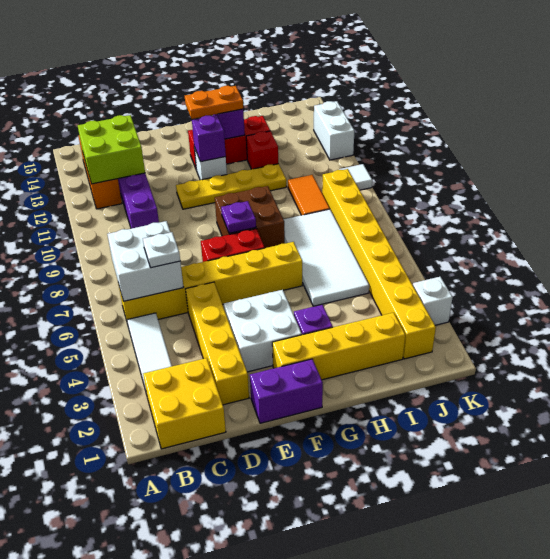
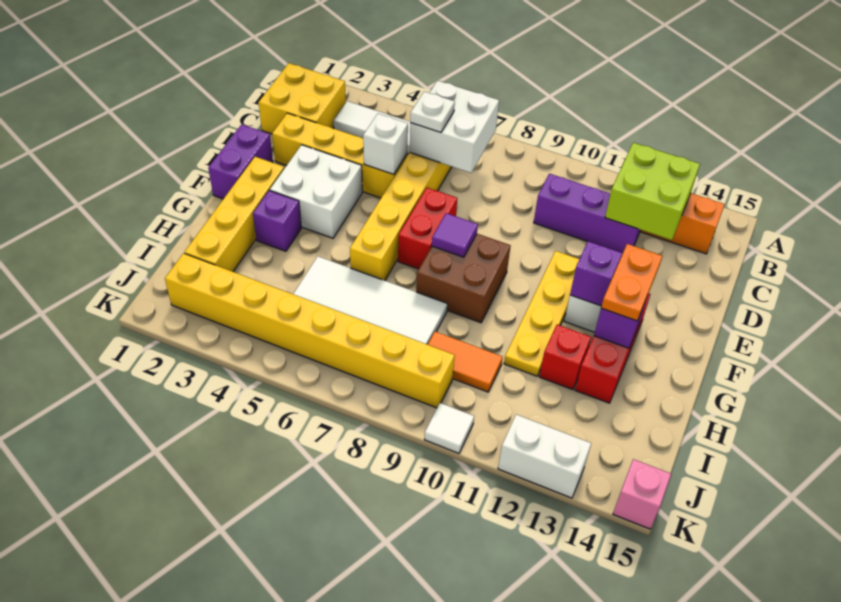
purple 1x1 plate [221,201,256,233] -> purple 1x1 tile [432,213,478,257]
white 1x1 brick [413,277,453,325] -> white 1x1 brick moved to [363,114,408,174]
none -> pink 1x1 brick [613,459,671,529]

